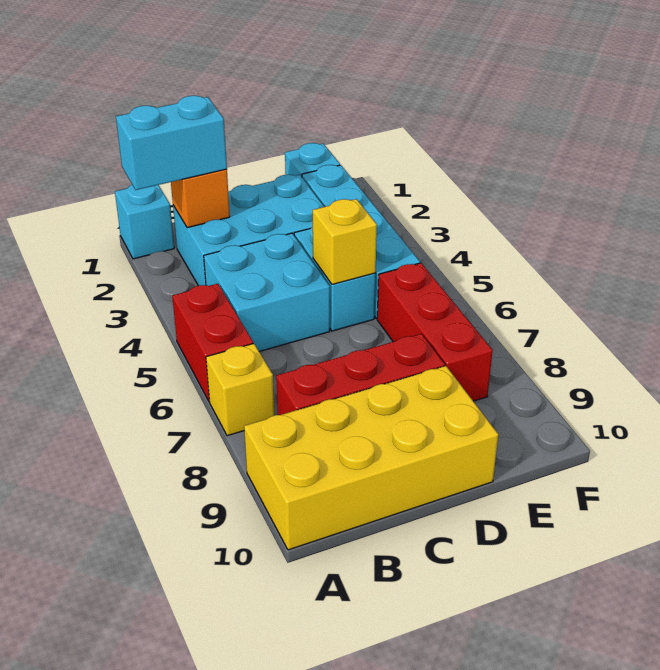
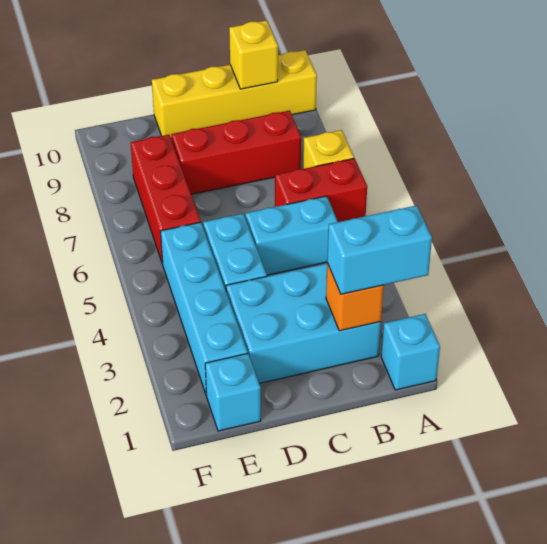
red 1x2 brick [172,284,253,402] -> red 1x2 brick turned to [275,158,367,222]
yellow 2x4 brick [244,366,498,550] -> yellow 1x4 brick [152,50,317,139]
cyan 2x2 brick [204,233,330,351] -> cyan 1x2 brick [245,196,338,275]
yellow 1x1 brick [313,199,377,284] -> yellow 1x1 brick moved to [229,20,278,89]

